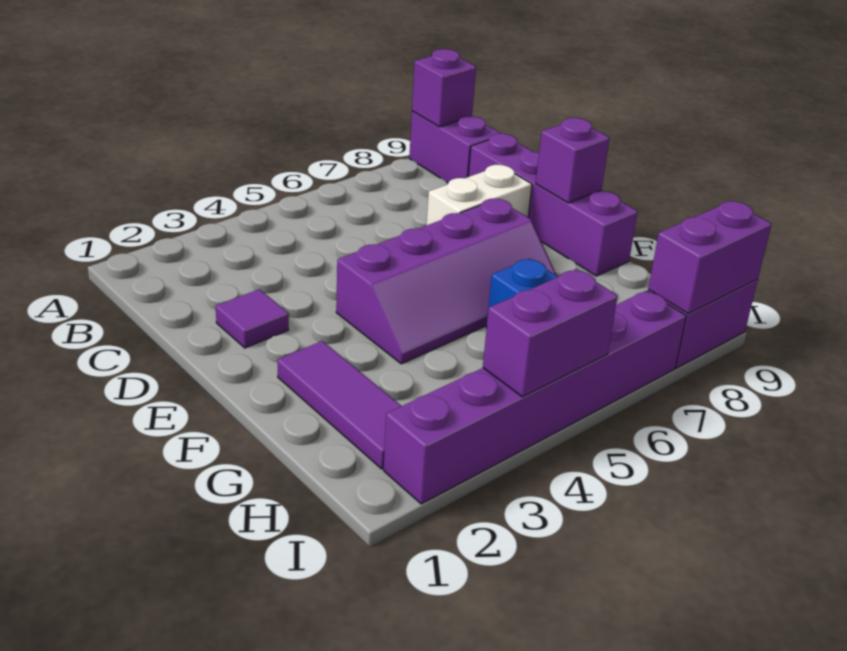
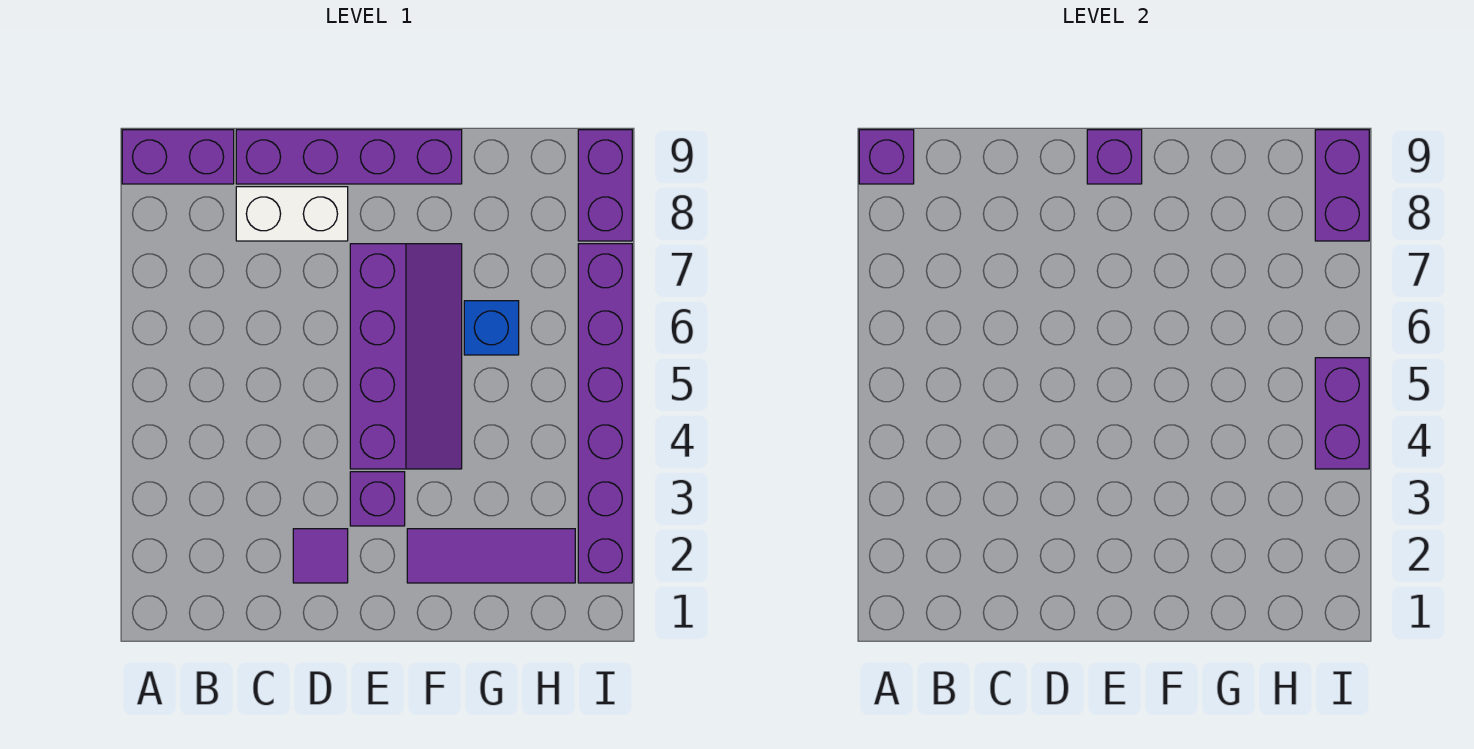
white 1x2 brick [427,165,532,225] -> white 1x2 brick turned to [236,187,348,241]
none -> purple 1x1 brick [350,472,405,526]

